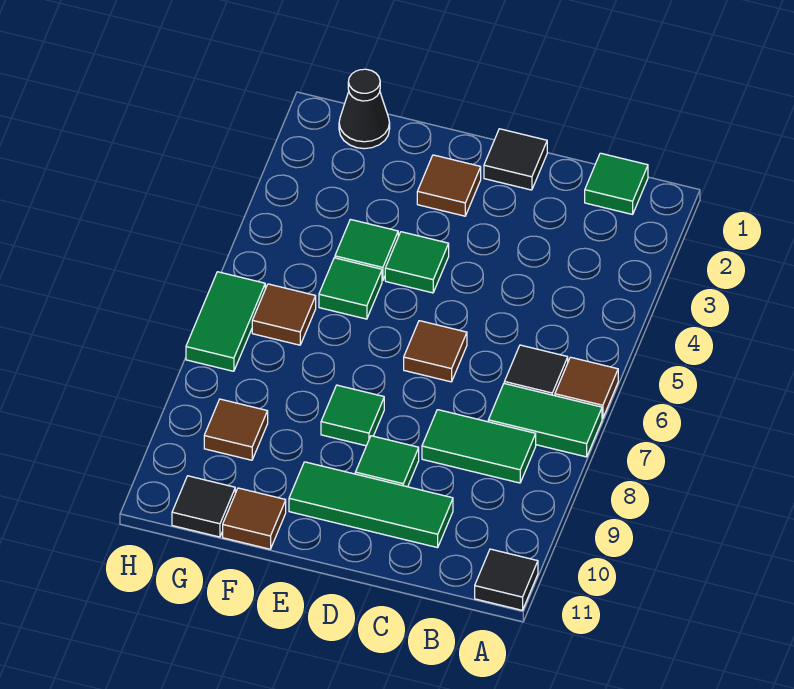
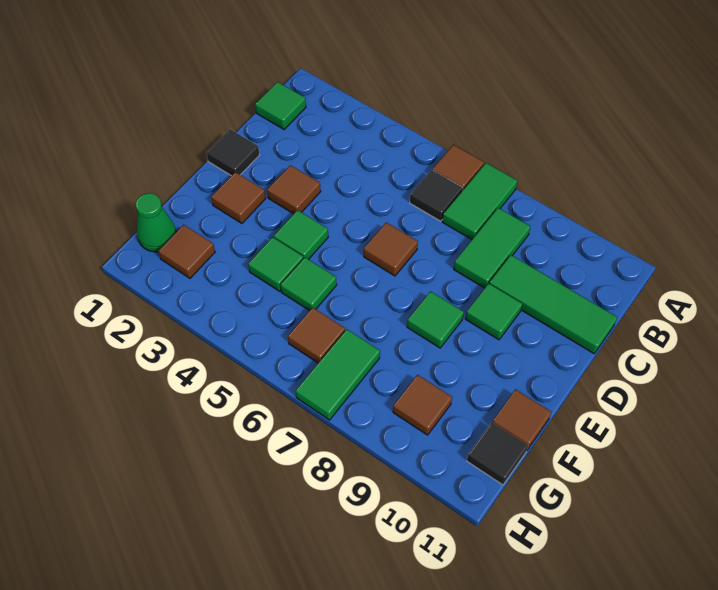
black 1x1 tile [475,549,538,610] -> none
green 1x3 tile [289,462,453,548] -> green 1x3 tile turned to [489,255,617,354]
none -> brown 1x1 tile [267,165,321,214]
black 1x1 cone [339,69,390,149] -> green 1x1 cone [136,193,176,252]
none -> brown 1x1 tile [158,225,215,278]
green 1x2 tile [186,272,265,371] -> green 1x2 tile turned to [296,329,380,420]

